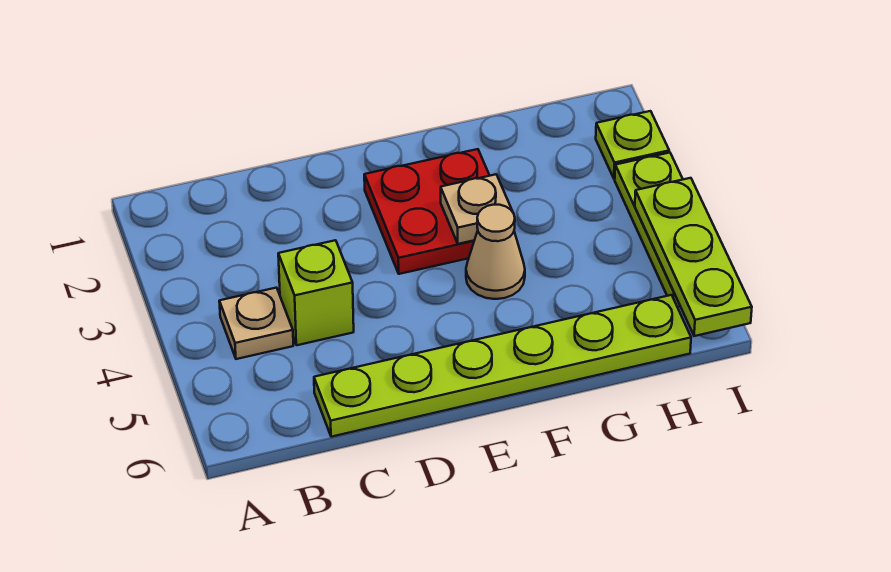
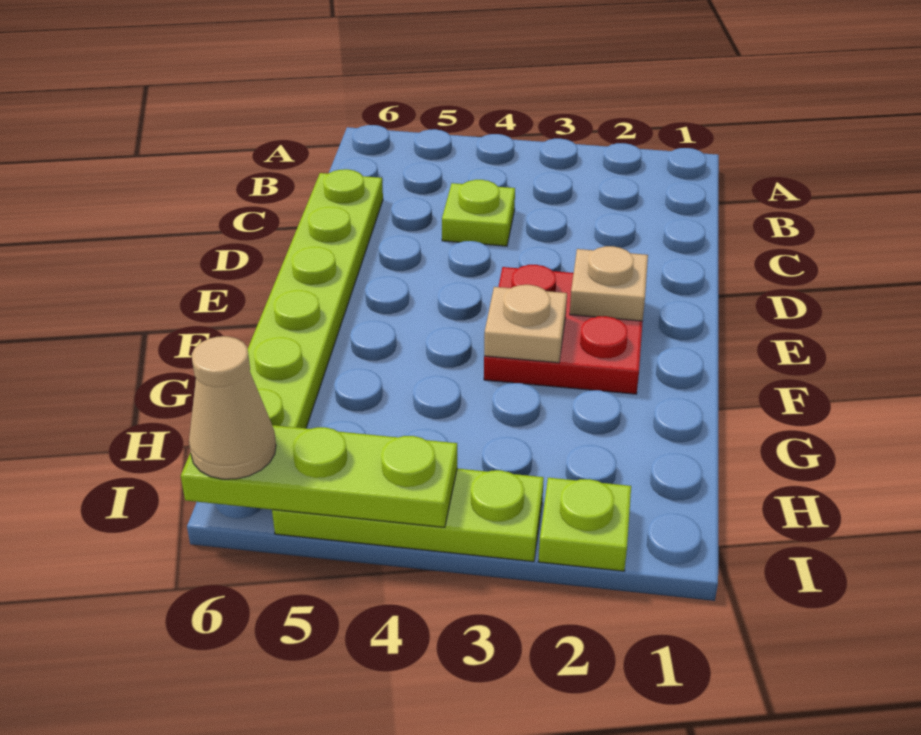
tan 1x1 plate [219,288,293,359] -> tan 1x1 plate moved to [570,246,648,321]
lime 1x1 brick [278,240,354,345] -> lime 1x1 plate [442,180,515,246]
tan 1x1 cone [466,205,525,299] -> tan 1x1 cone moved to [189,336,276,479]

